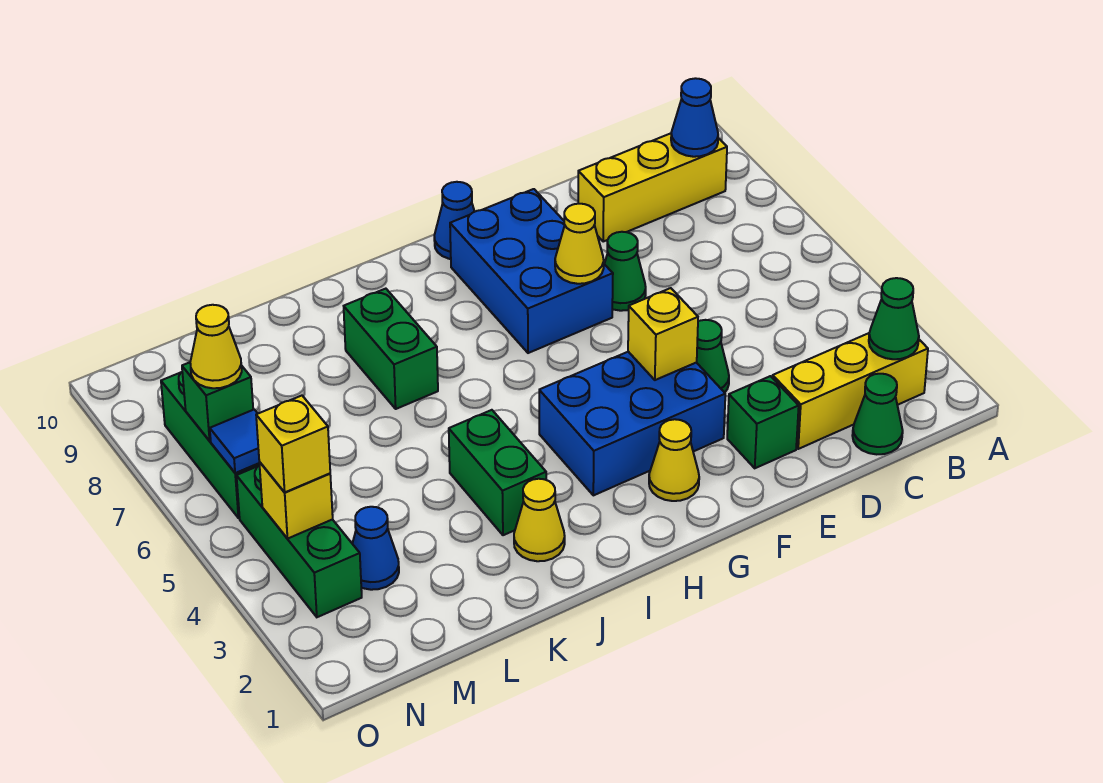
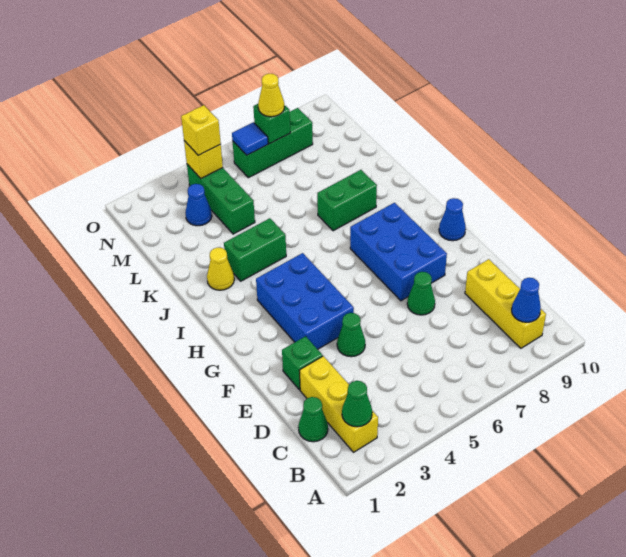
yellow 1x1 brick [628,288,698,380] -> none
blue 2x3 brick [450,189,613,353] -> blue 2x3 brick turned to [350,203,447,301]
yellow 1x1 cone [555,204,604,284] -> none
yellow 1x1 cone [649,419,699,501] -> none
green 1x3 brick [237,465,362,617] -> green 1x3 brick turned to [187,164,255,234]

